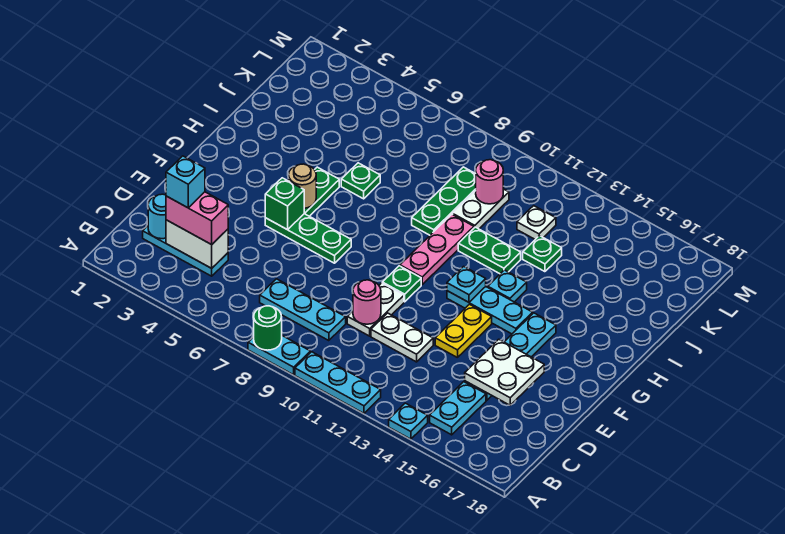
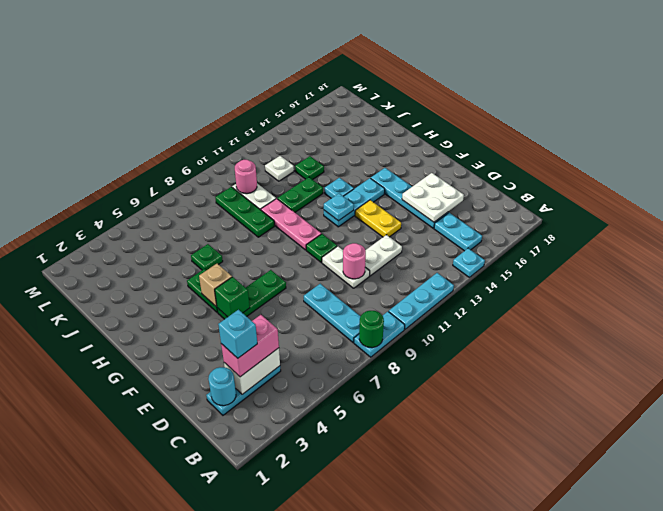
cyan 1x3 plate [260,279,346,341] -> cyan 1x3 plate turned to [304,284,361,342]
tan 1x1 round brick [289,164,316,208] -> tan 1x1 brick [199,264,232,307]

